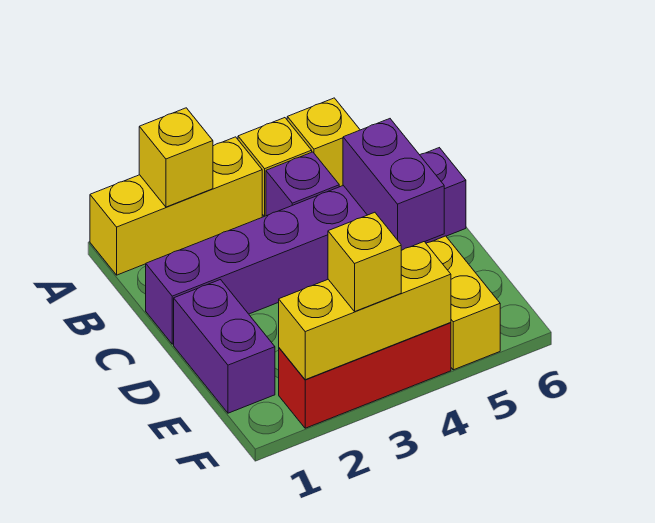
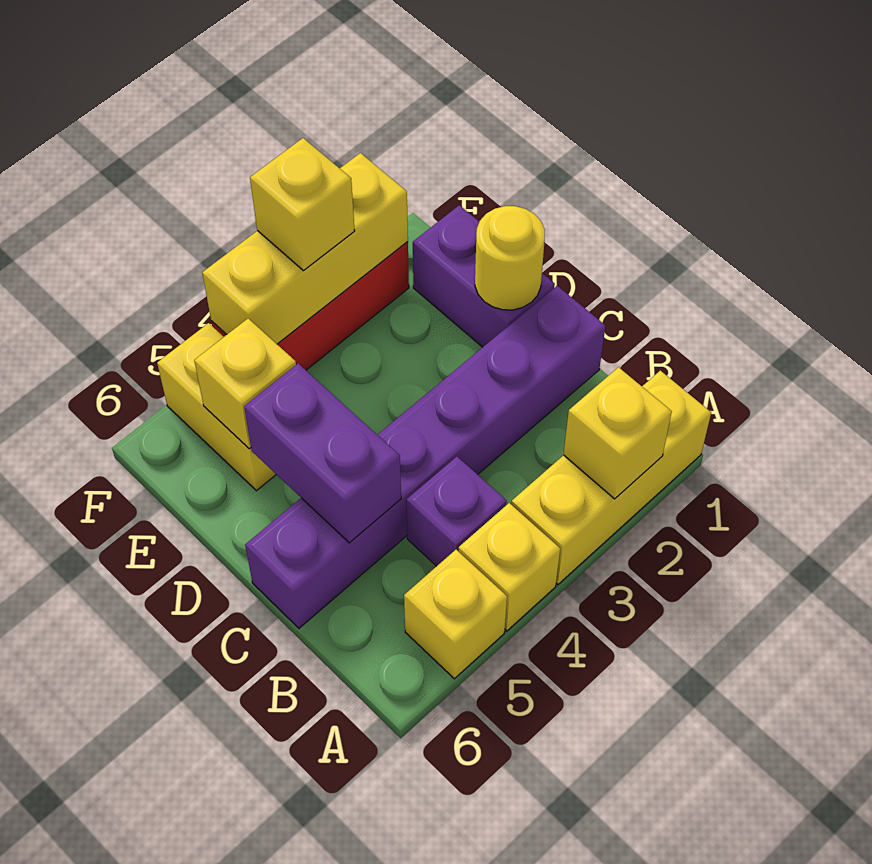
none -> yellow 1x1 round brick [475,206,545,310]
none -> yellow 1x1 brick [194,319,296,449]

